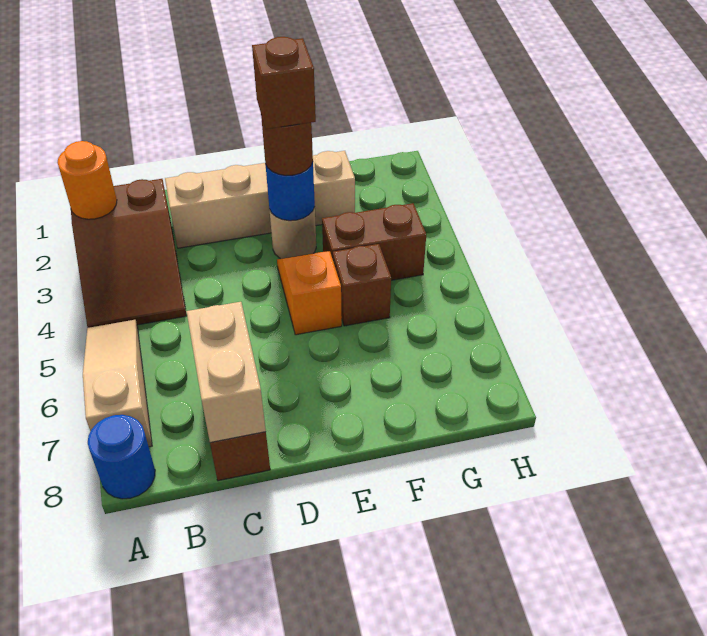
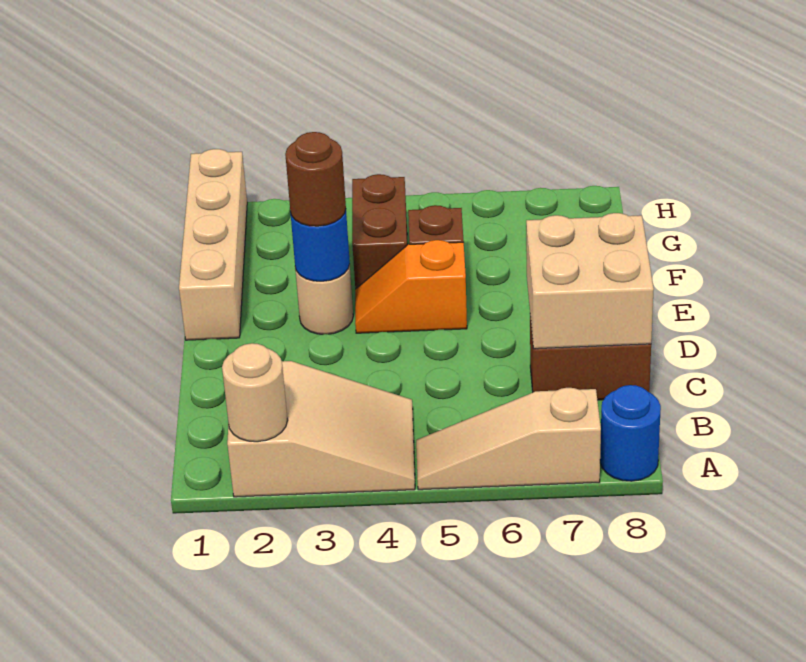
brown 2x3 slope [71,179,187,328] -> tan 2x3 slope [227,361,415,497]
orange 1x1 round brick [57,141,117,219] -> tan 1x1 round brick [222,343,288,442]
tan 1x4 brick [165,151,355,248] -> tan 1x4 brick moved to [179,149,247,340]
tan 1x2 brick [187,302,266,443] -> tan 2x2 brick [526,213,654,349]
brown 1x1 brick [252,37,316,129] -> none

